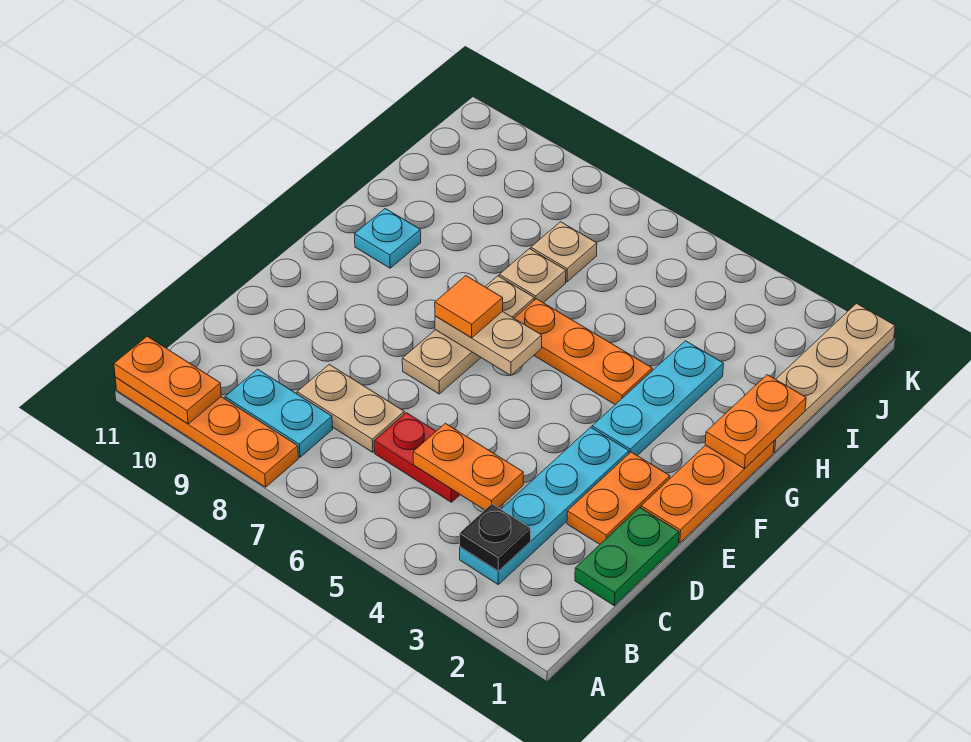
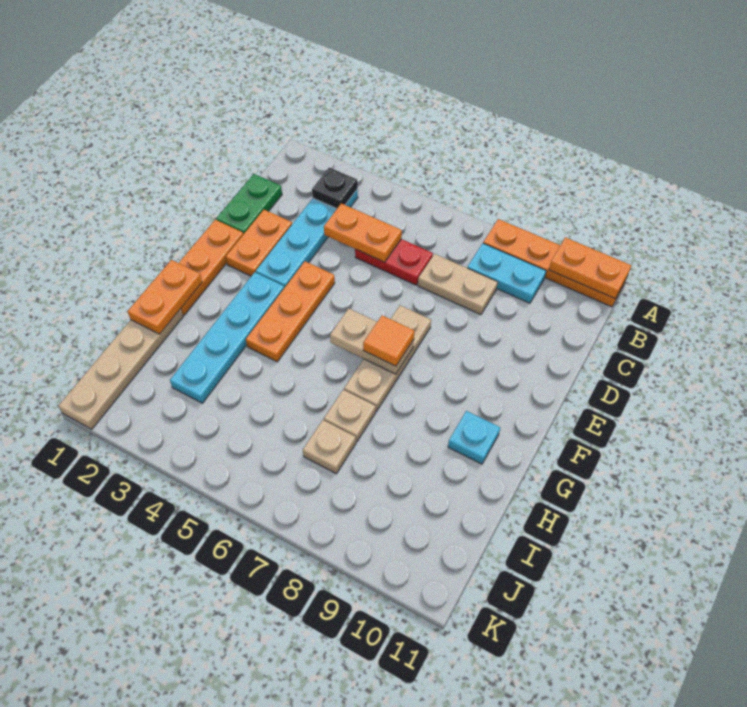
cyan 1x3 plate [592,341,723,456] -> cyan 1x4 plate [170,272,284,403]
orange 1x3 plate [514,299,652,404] -> orange 1x3 plate turned to [246,261,335,362]

